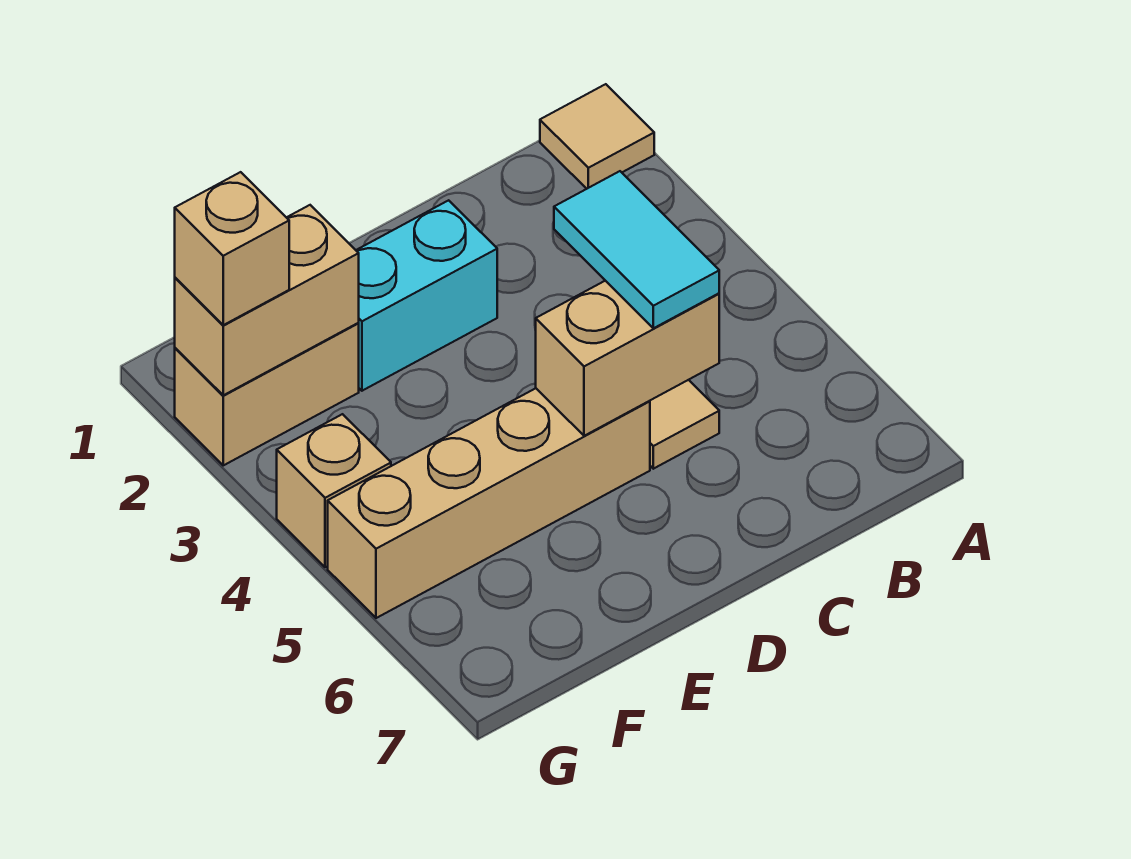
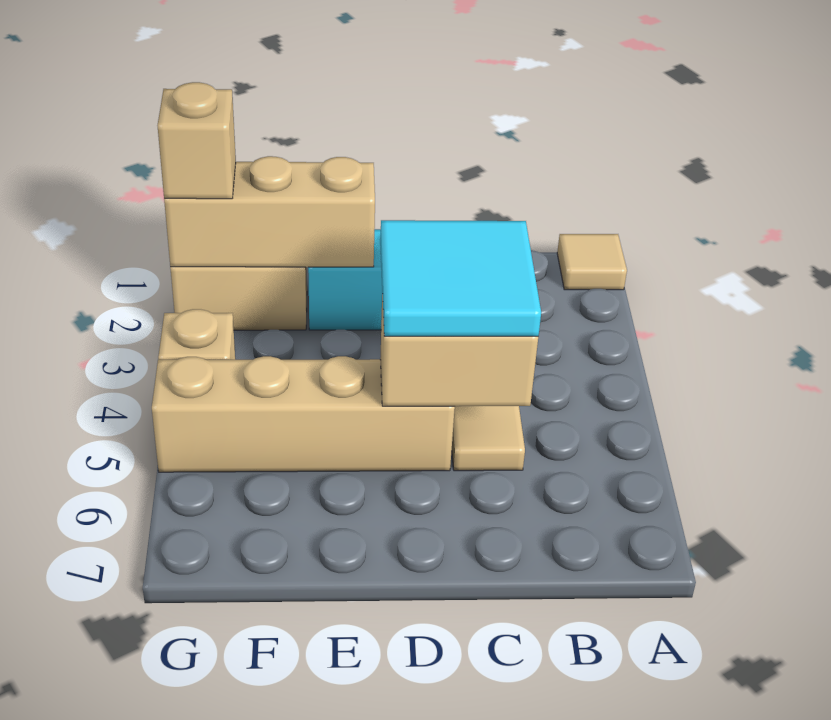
cyan 1x2 tile [554,171,719,328] -> cyan 2x2 tile [380,220,541,336]
tan 1x2 brick [175,205,359,395] -> tan 1x3 brick [164,156,375,267]

